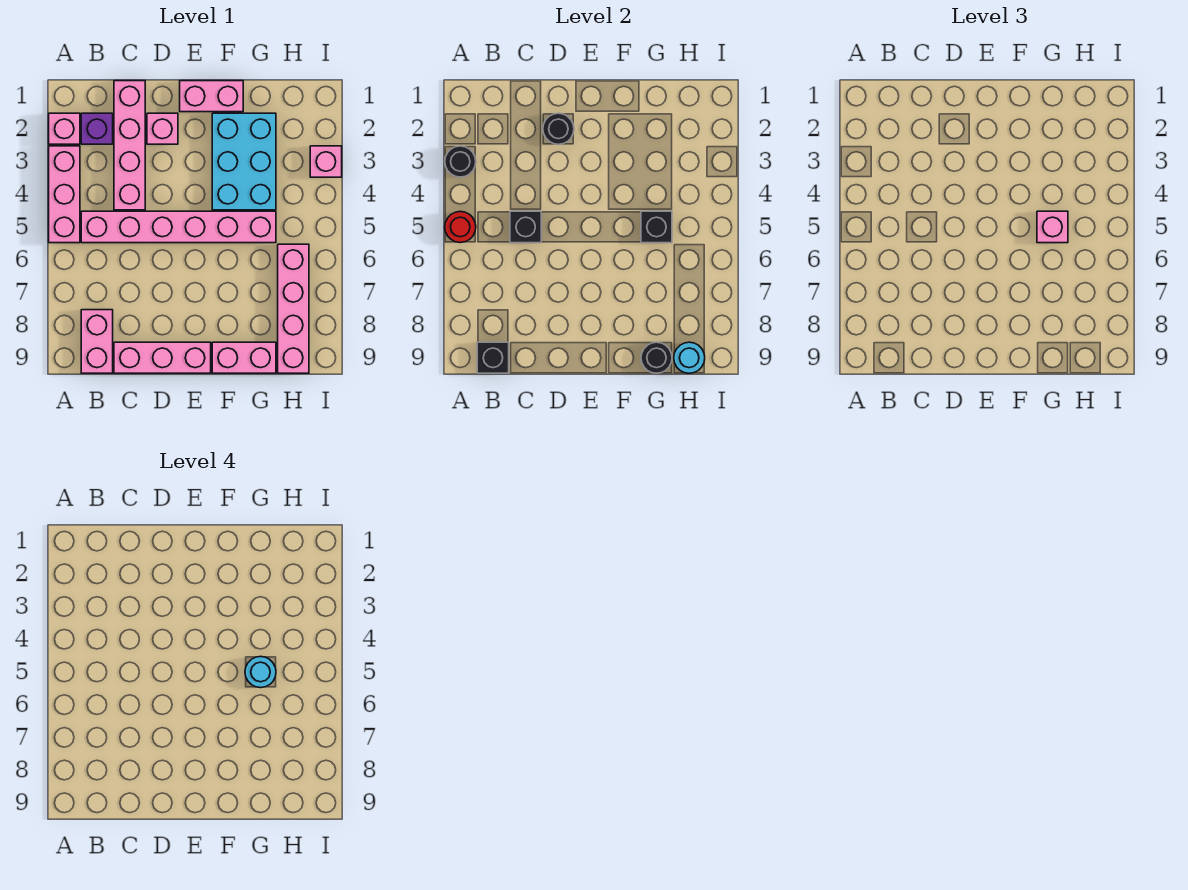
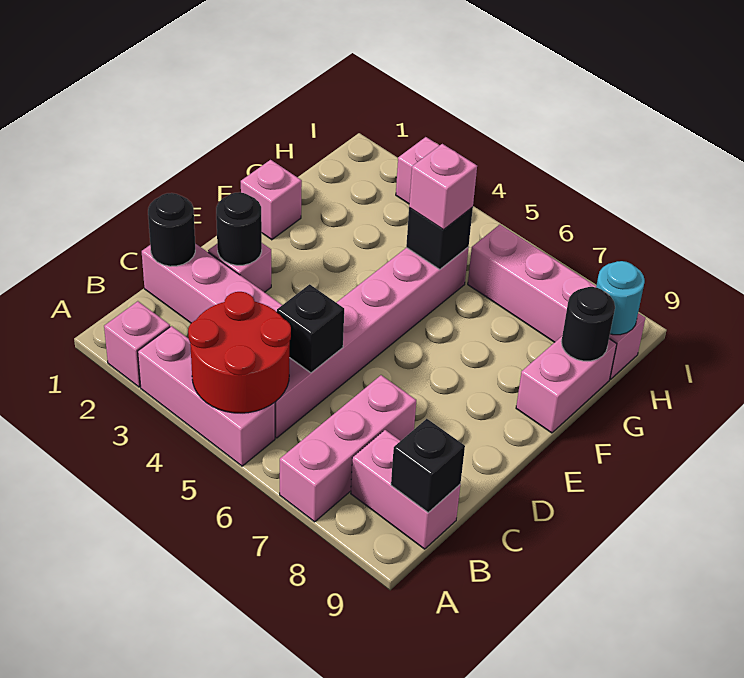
black 1x1 round brick [445,146,476,177] -> black 1x1 round brick moved to [148,193,195,266]
red 1x1 round brick [445,211,476,243] -> red 2x2 round brick [188,292,291,413]
purple 1x1 brick [81,113,113,144] -> none
pink 1x3 brick [114,342,211,373] -> pink 1x3 brick moved to [280,375,416,522]
pink 1x2 brick [180,81,243,112] -> pink 1x1 brick [241,160,302,240]
cyan 2x3 brick [212,113,276,210] -> none
cyan 1x1 round brick [245,657,276,688] -> none

